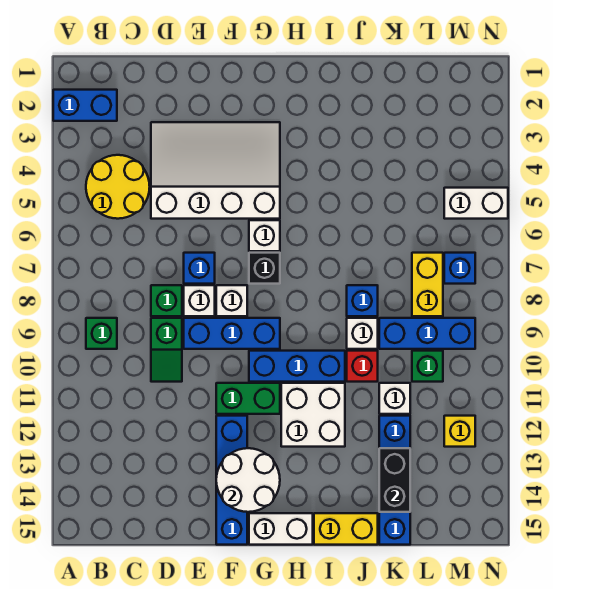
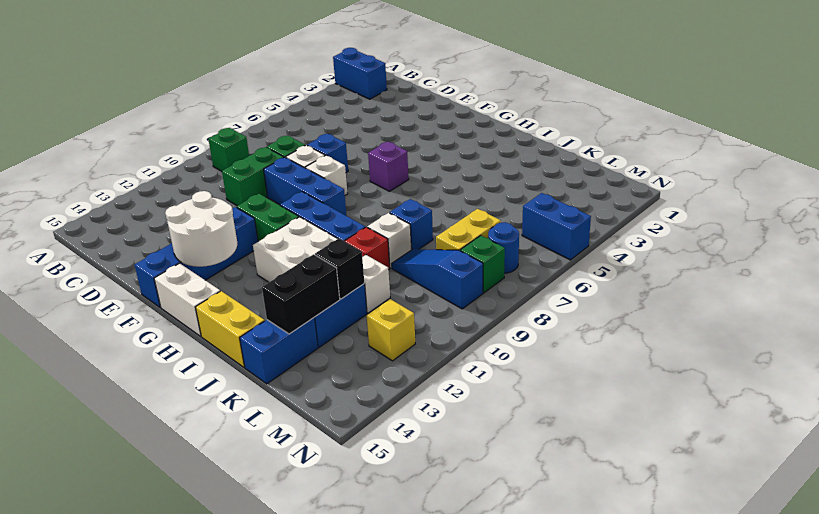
yellow 2x2 round brick [86,155,150,219] -> none
white 3x4 slope [151,122,280,219] -> none
green 1x2 slope [151,318,182,382] -> green 1x2 brick [222,147,284,206]
white 1x1 brick [249,220,280,251] -> purple 1x1 brick [368,142,409,191]
black 1x1 brick [249,253,280,284] -> black 1x1 brick moved to [315,238,364,299]
blue 1x3 brick [379,318,475,349] -> blue 1x3 slope [392,249,483,309]
green 1x1 brick [412,351,443,382] -> green 1x1 brick moved to [460,236,505,293]
white 1x2 brick [444,188,508,219] -> blue 1x2 brick [522,193,591,260]
blue 1x1 brick [444,253,475,284] -> blue 1x1 round brick [488,222,519,273]

